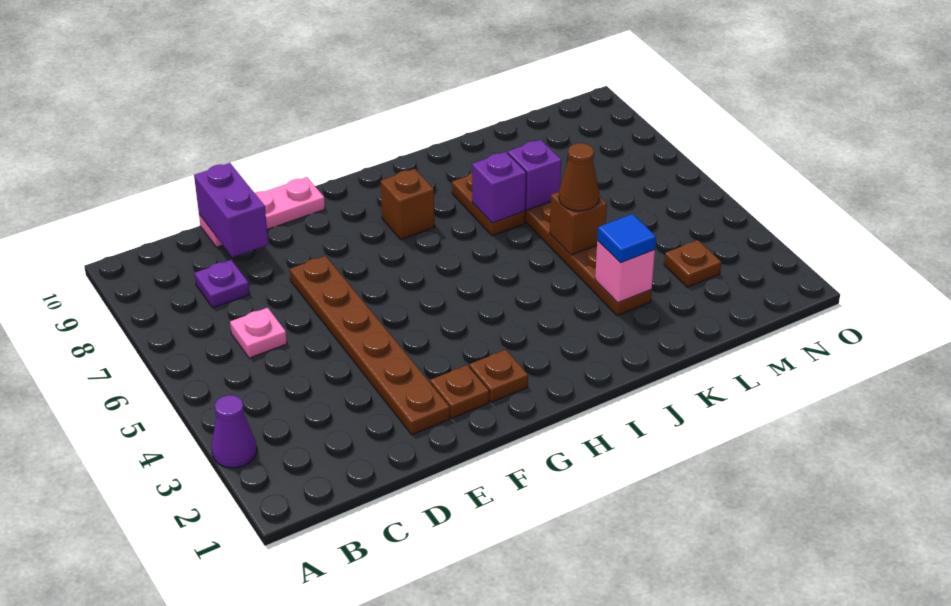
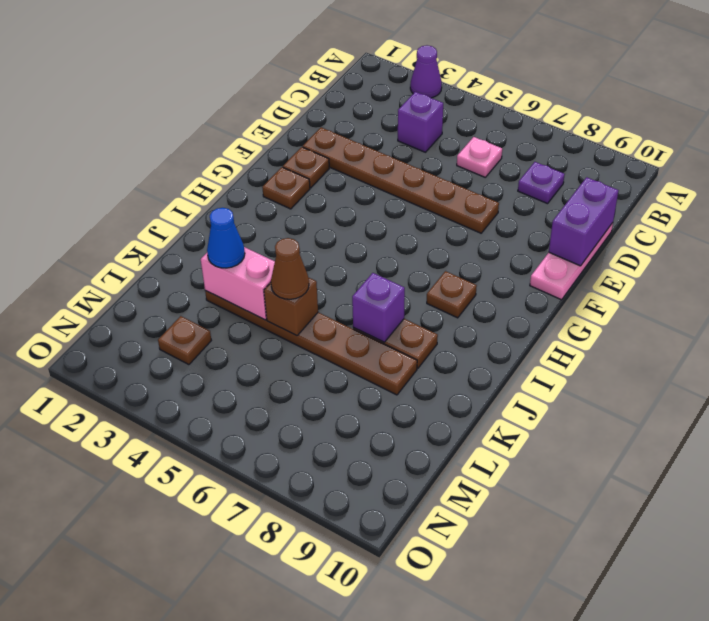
purple 1x2 brick [194,163,268,257] -> purple 1x2 brick turned to [549,177,619,266]
brown 1x1 brick [381,169,435,239] -> brown 1x1 plate [427,271,477,318]
pink 1x1 brick [595,241,655,303] -> pink 1x2 brick [201,247,275,320]
blue 1x1 tile [597,214,656,263] -> blue 1x1 cone [207,208,245,268]
purple 1x1 brick [508,140,561,210] -> purple 1x1 brick moved to [398,92,443,152]

